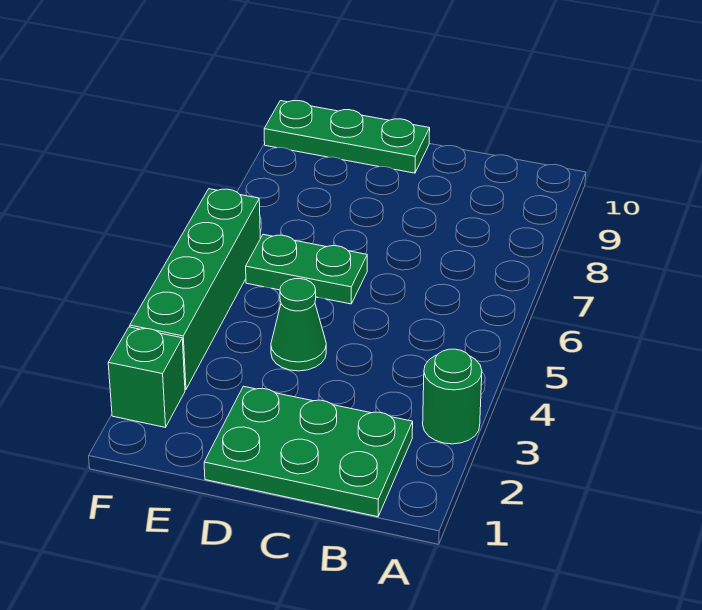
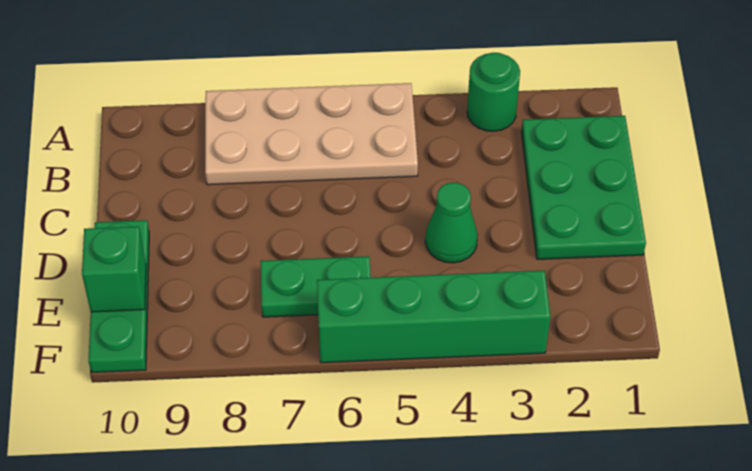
none -> tan 2x4 plate [205,83,418,185]
green 1x2 plate [246,234,367,304] -> green 1x2 plate turned to [261,256,371,317]
green 1x1 brick [108,327,185,427] -> green 1x1 brick moved to [82,226,146,312]

